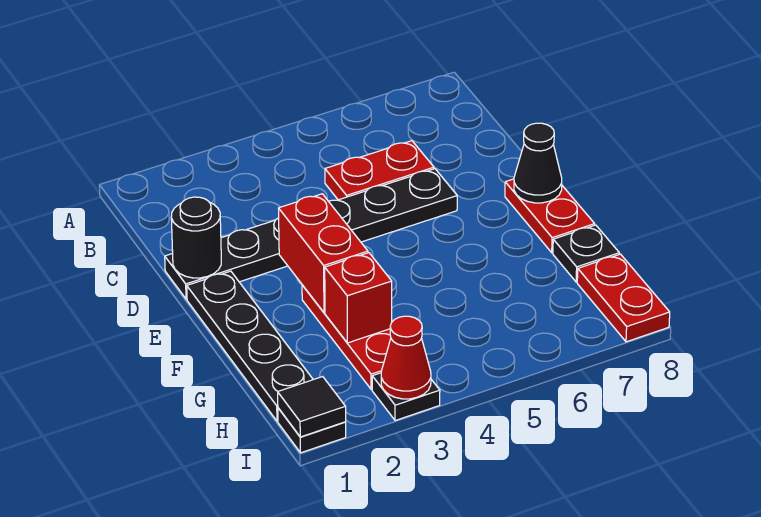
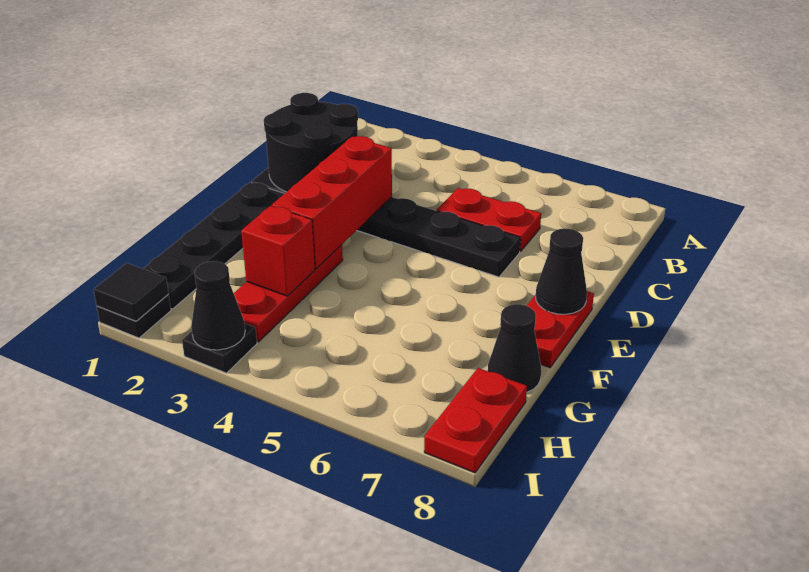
black 1x1 round brick [171,197,221,278] -> black 2x2 round brick [264,93,358,192]
red 1x2 brick [278,194,368,313] -> red 1x3 brick [272,136,392,269]
black 1x1 plate [553,225,619,282] -> black 1x1 cone [488,304,541,392]
red 1x1 cone [381,316,431,399] -> black 1x1 cone [191,261,245,350]

